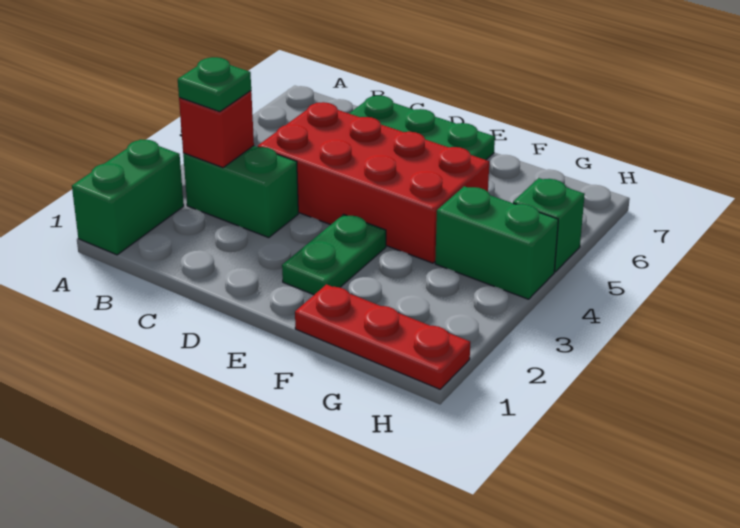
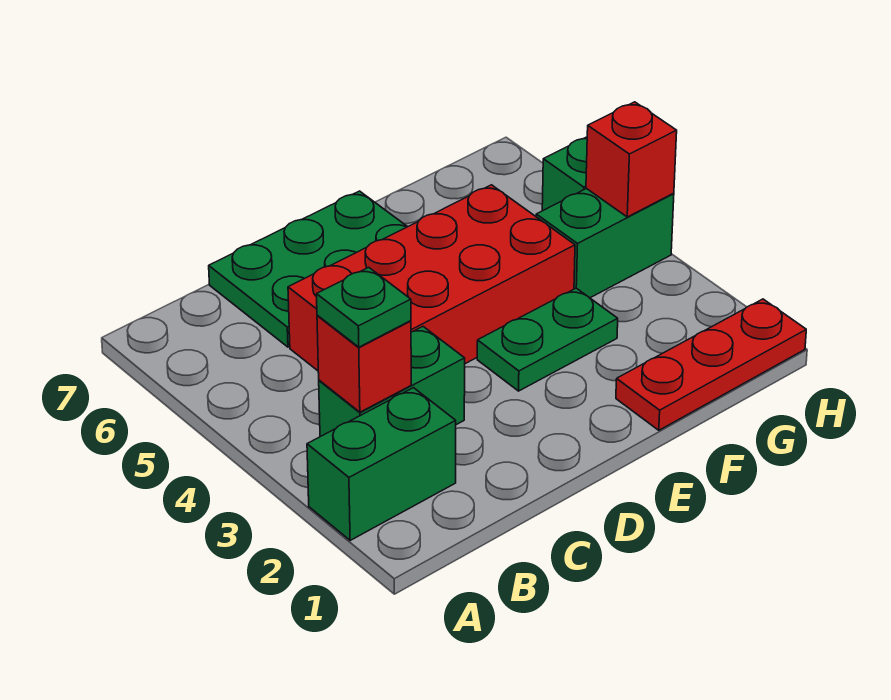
green 1x2 brick [72,139,184,255] -> green 1x2 brick turned to [307,388,456,540]
green 1x2 plate [282,214,386,295] -> green 1x2 plate turned to [477,288,618,391]
none -> red 1x1 brick [586,102,677,217]

